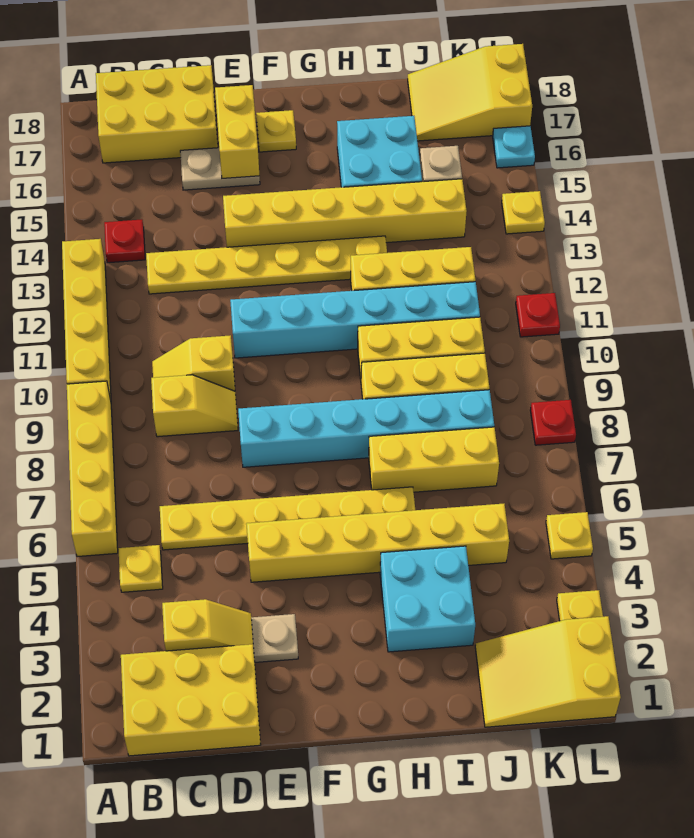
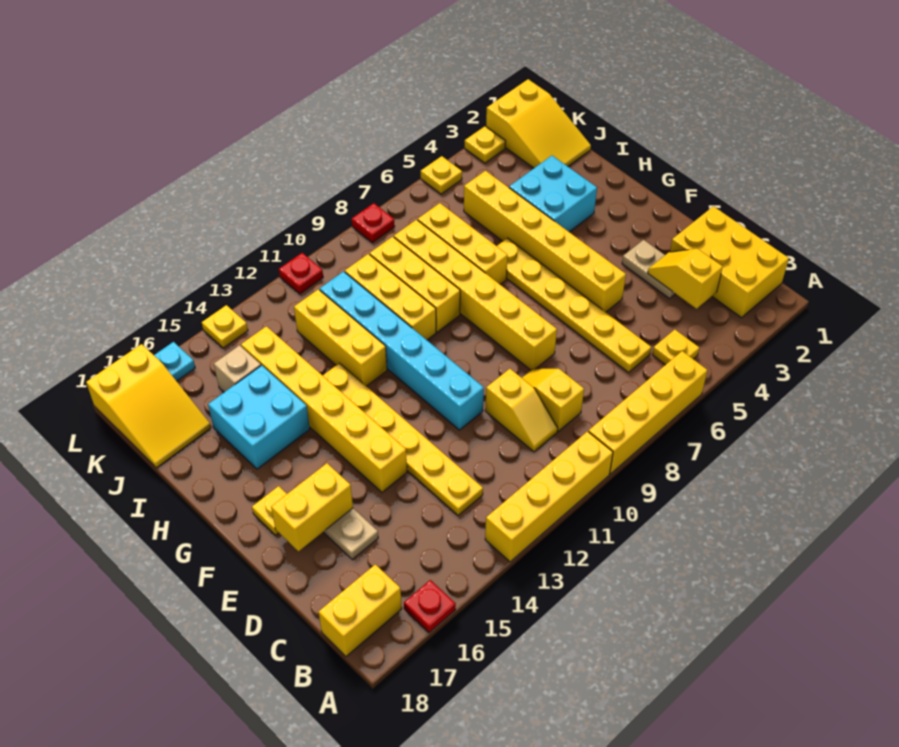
red 1x1 plate [104,219,145,263] -> red 1x1 plate moved to [404,580,456,633]
yellow 2x3 brick [96,65,218,163] -> yellow 1x2 brick [319,564,402,656]
cyan 1x6 brick [238,390,494,467] -> yellow 1x6 brick [394,220,557,370]

